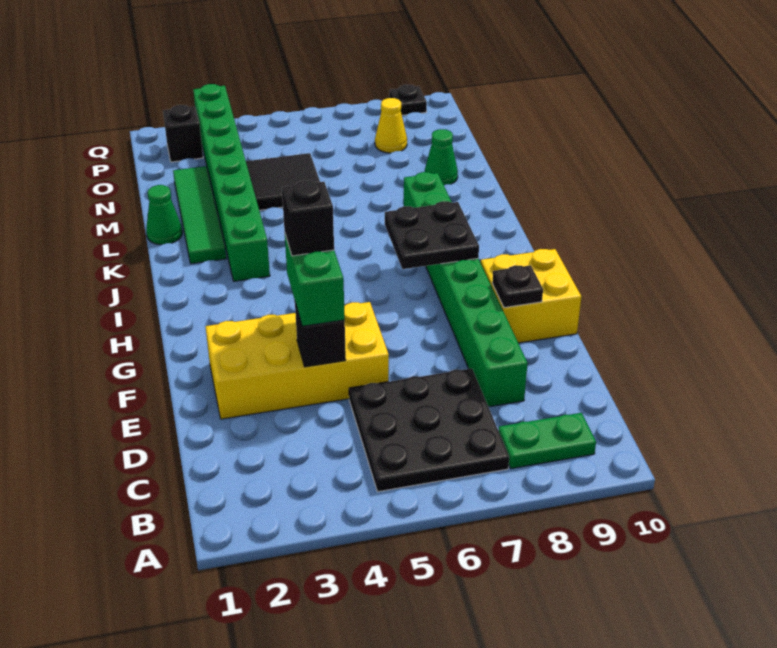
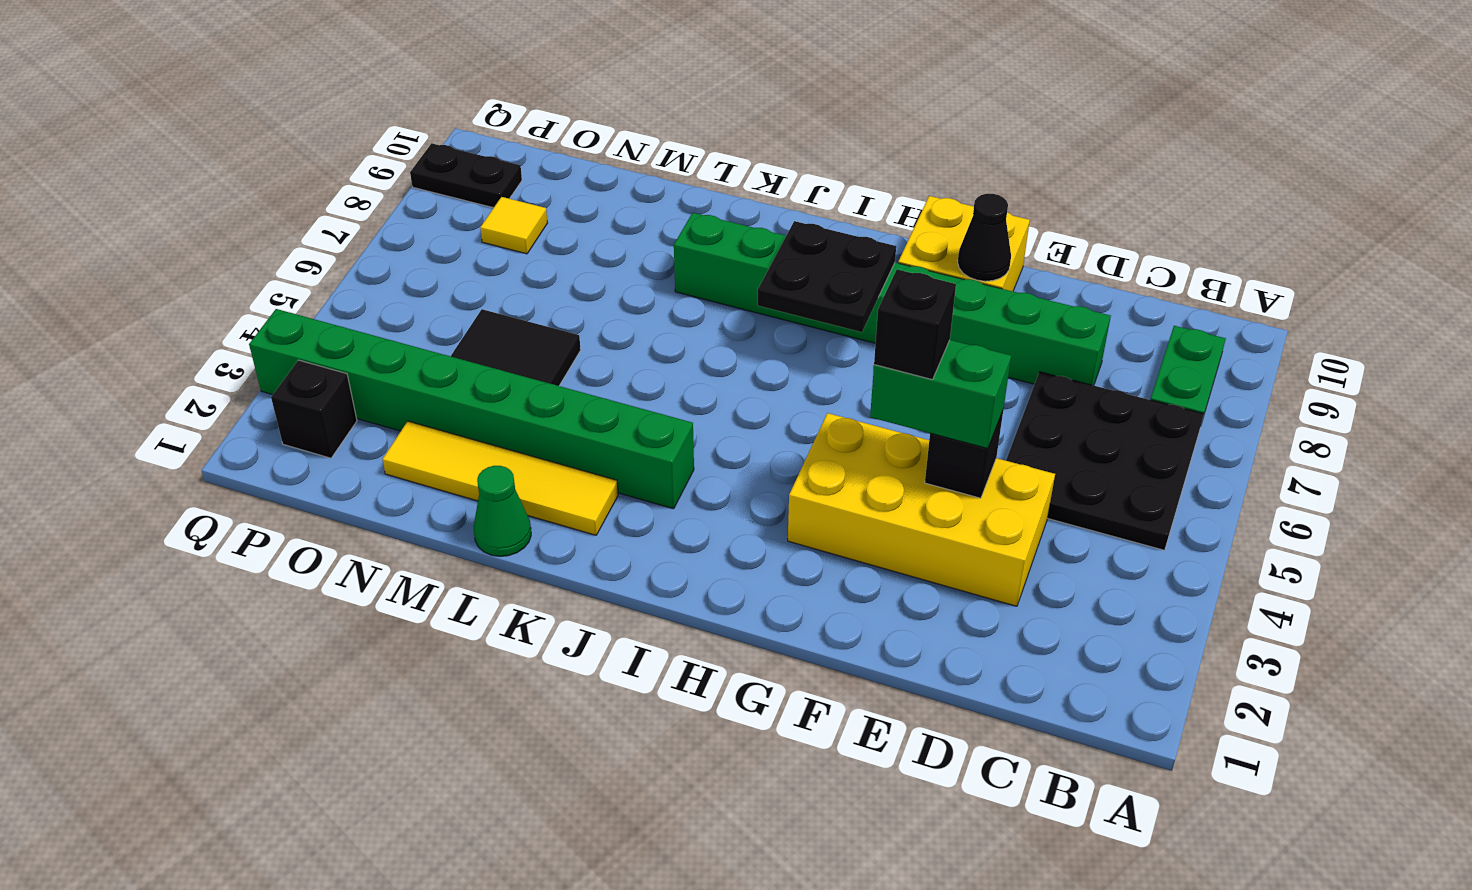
yellow 2x4 brick [205,302,389,419] -> yellow 2x4 brick turned to [788,413,1055,606]
black 1x1 plate [492,265,543,308] -> black 1x1 cone [958,194,1011,281]
green 1x4 tile [173,166,226,264] -> yellow 1x4 tile [382,421,618,535]
green 1x1 cone [425,129,458,185] -> none
yellow 1x1 cone [375,98,407,153] -> yellow 1x1 tile [480,197,547,254]
black 1x1 plate [389,85,427,115] -> black 1x2 plate [410,143,522,208]

